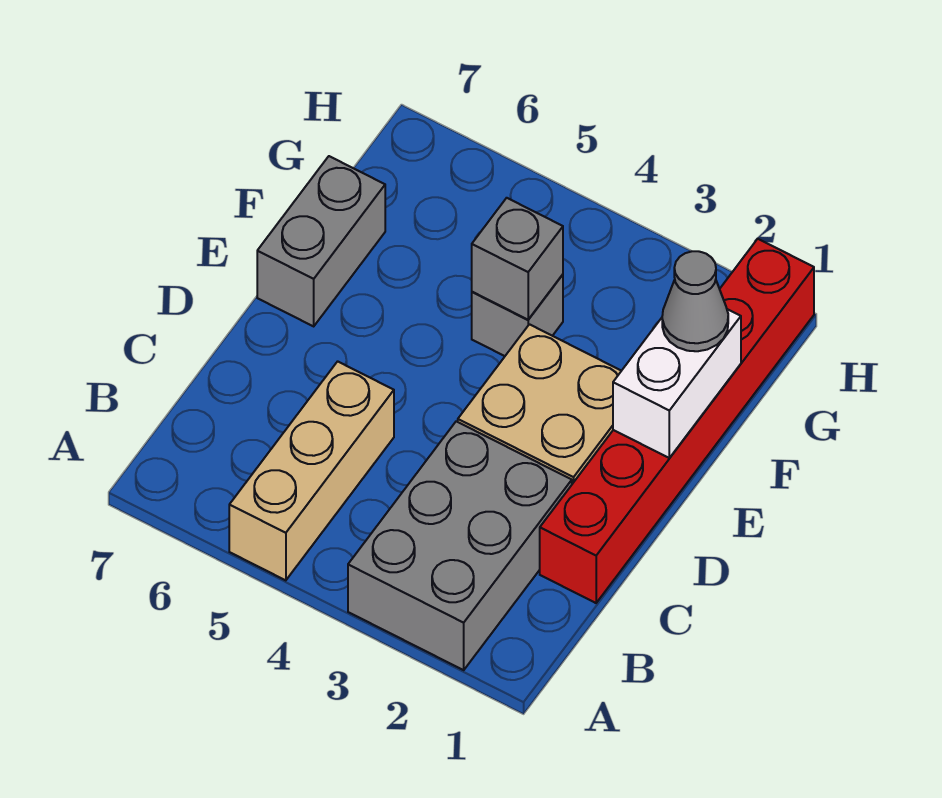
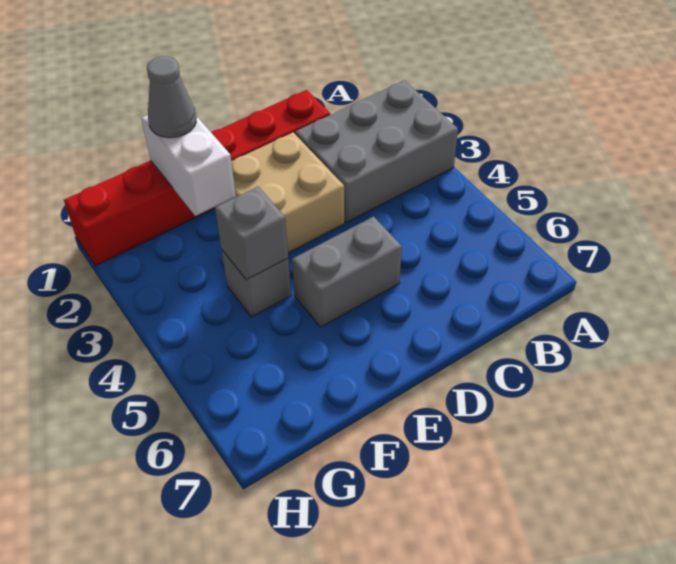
tan 1x3 brick [229,361,394,580] -> none
white 1x2 brick [613,309,741,458] -> white 1x2 brick turned to [141,115,236,216]
grey 1x2 brick [257,156,385,326] -> grey 1x2 brick moved to [292,217,402,327]

